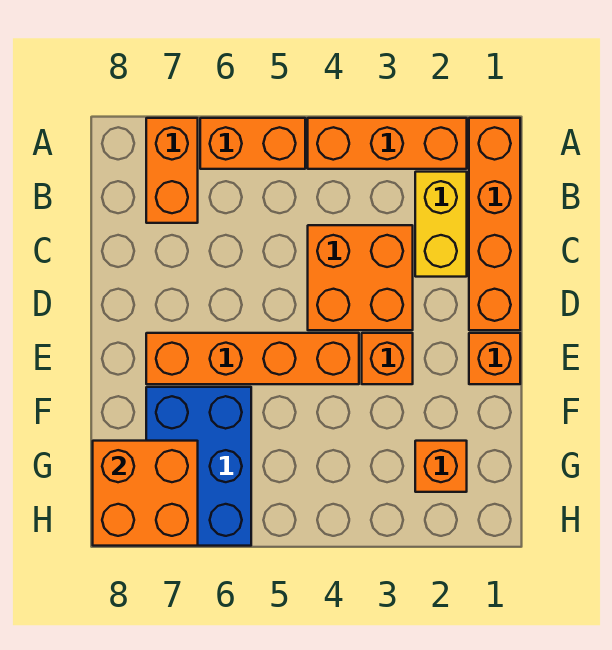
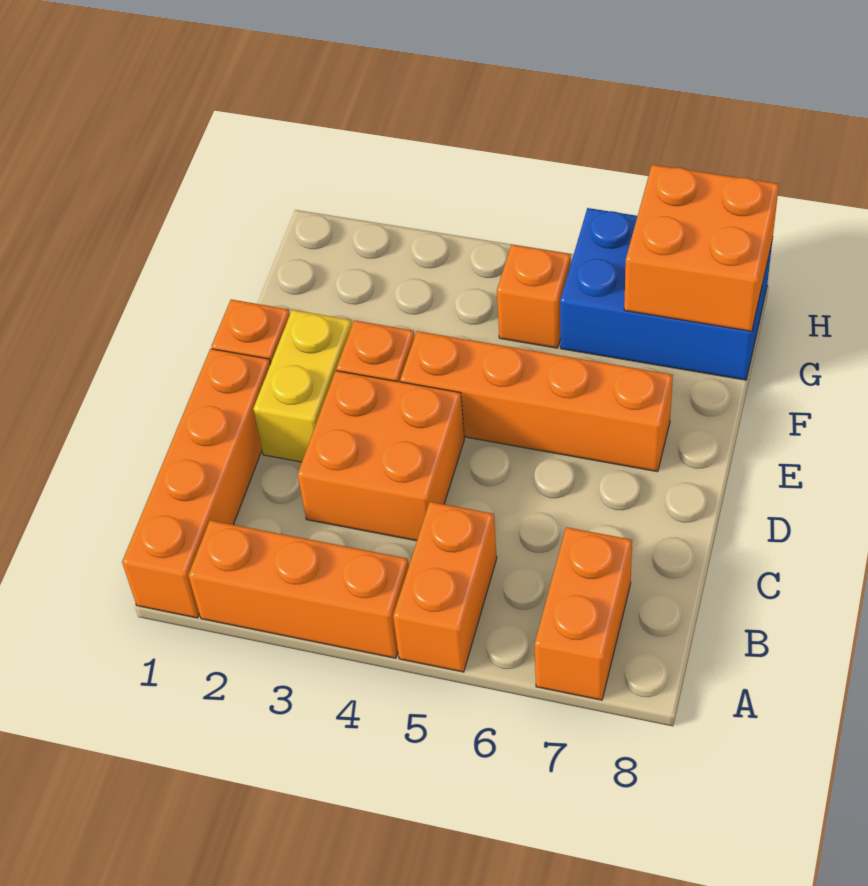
orange 1x2 brick [200,118,305,169] -> orange 1x2 brick turned to [393,502,497,672]
yellow 1x2 brick [415,172,467,277] -> yellow 1x2 brick moved to [253,310,352,462]
blue 2x3 brick [146,387,251,546] -> blue 2x3 brick turned to [560,208,773,380]
orange 1x1 brick [415,441,467,492] -> orange 1x1 brick moved to [497,245,571,348]

